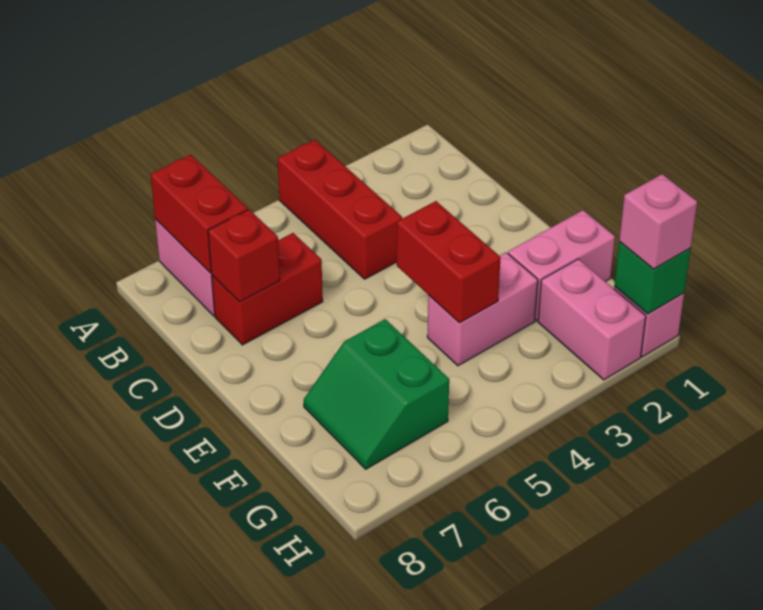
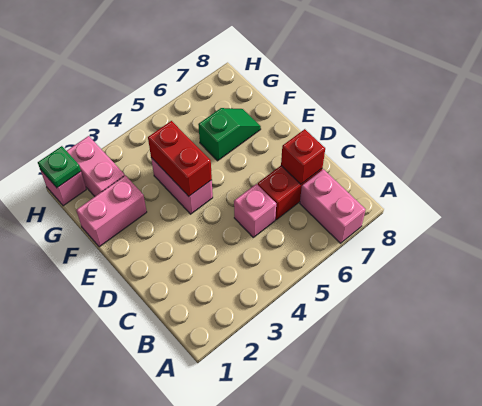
red 1x3 brick [278,140,402,279] -> none
red 1x2 brick [150,155,248,273] -> none
pink 1x2 brick [427,252,538,366] -> pink 1x2 brick turned to [151,158,213,214]
green 2x2 slope [304,319,449,469] -> green 1x2 slope [198,108,261,161]
green 1x1 brick [614,242,691,314] -> green 1x1 plate [38,146,81,188]
pink 1x1 brick [619,174,697,269] -> pink 1x1 brick moved to [234,184,276,237]

